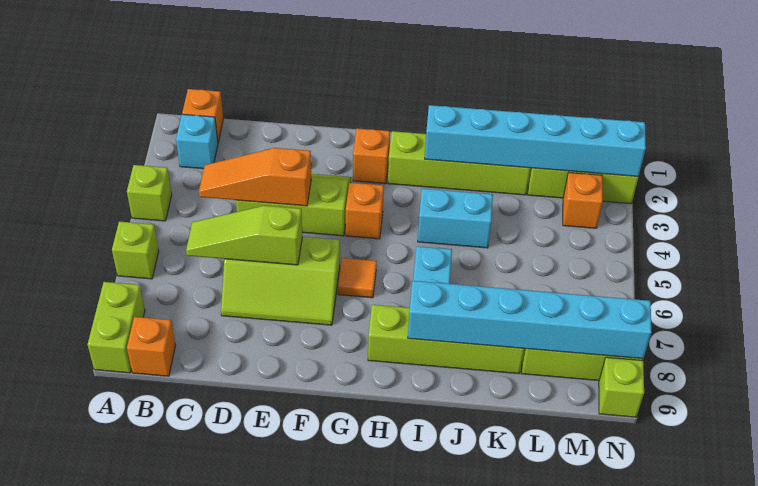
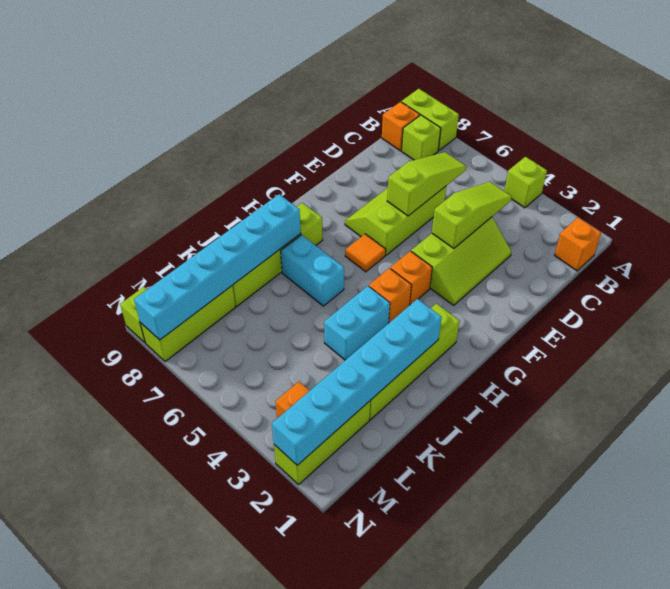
lime 1x1 brick [112,221,159,279] -> lime 1x1 brick moved to [402,115,441,160]
cyan 1x1 brick [176,114,218,169] -> none
orange 1x3 slope [199,148,311,206] -> lime 1x3 slope [432,182,512,249]
orange 1x1 brick [353,128,390,184] -> orange 1x1 brick moved to [369,268,411,323]

